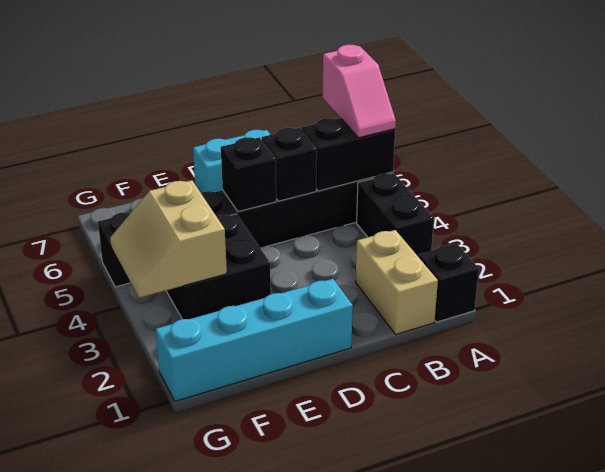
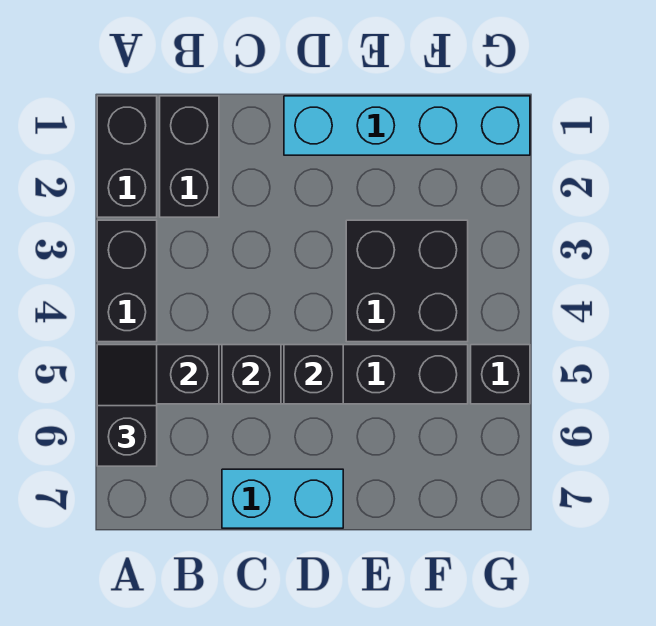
black 1x1 brick [418,244,479,322] -> black 1x2 brick [97,96,157,217]
pink 1x2 slope [323,45,396,138] -> black 1x2 slope [97,345,157,466]
tan 1x2 brick [356,230,438,335] -> black 1x2 brick [160,96,219,217]
tan 2x2 slope [110,180,227,298] -> none

